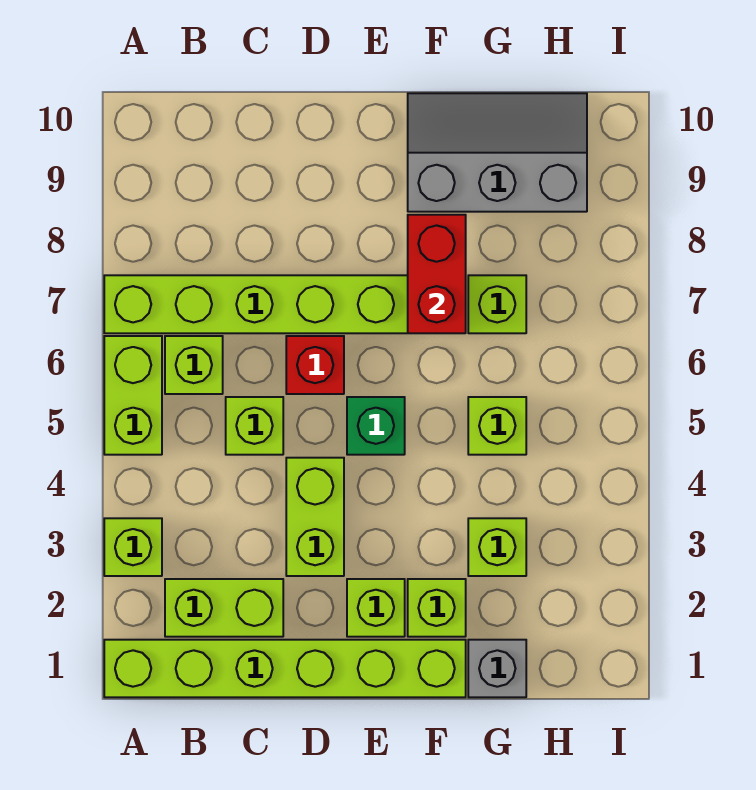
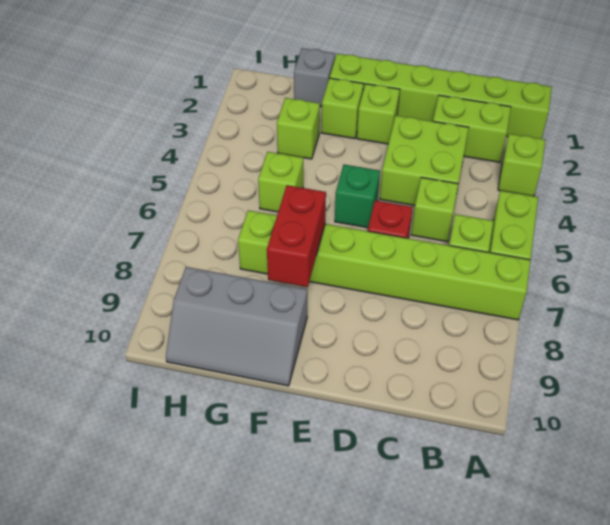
lime 1x2 brick [286,458,344,576] -> lime 2x2 brick [380,116,469,205]

